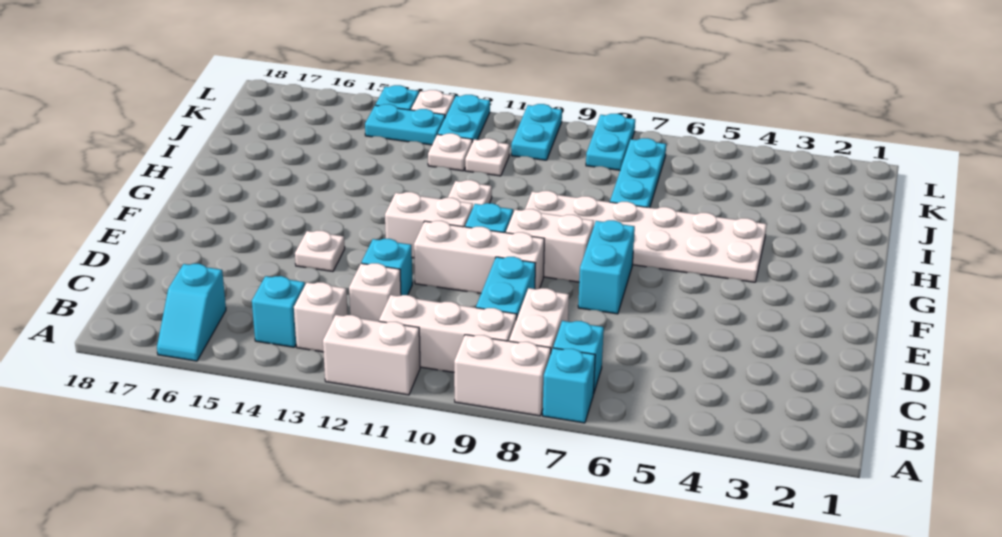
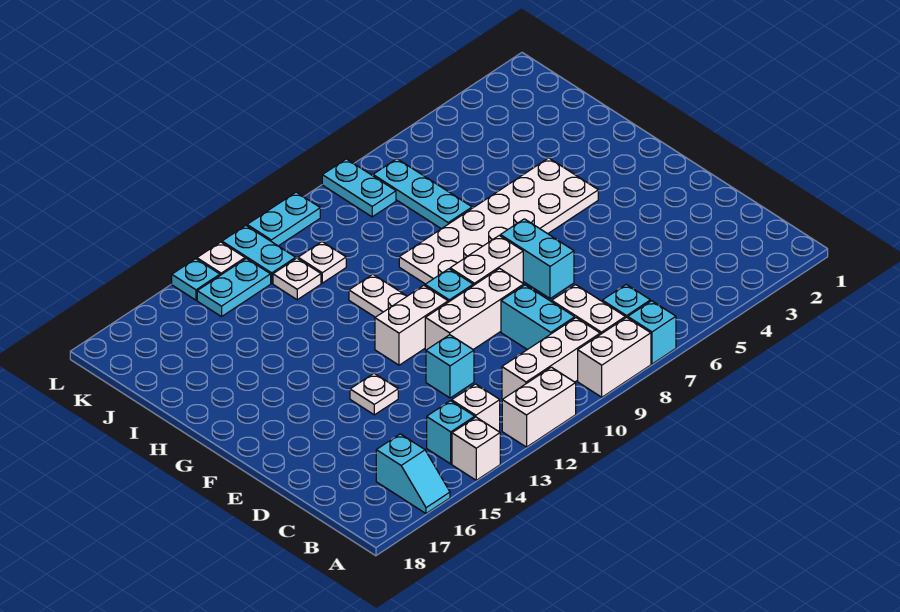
white 1x1 brick [349,263,401,321] -> white 1x1 brick moved to [452,417,500,480]
cyan 1x2 plate [511,104,562,160] -> cyan 1x2 plate turned to [247,192,320,246]

